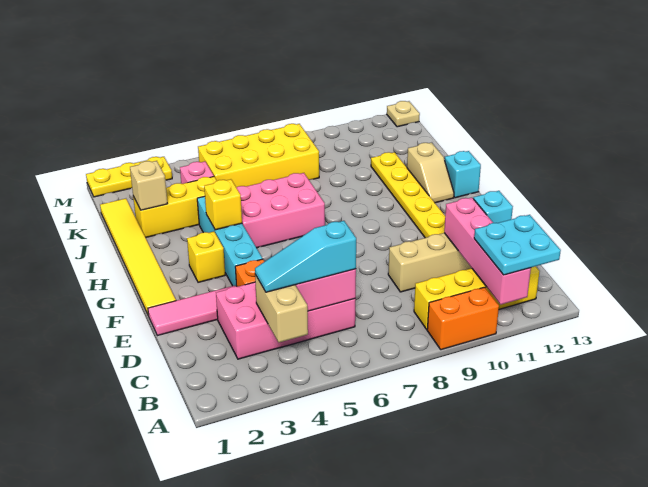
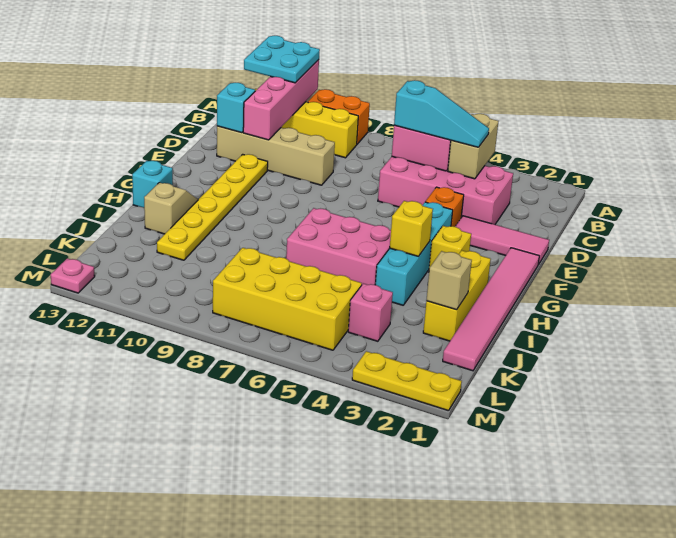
yellow 1x6 tile [100,199,176,316] -> pink 1x6 tile [443,248,539,371]
yellow 1x3 brick [133,177,217,238] -> yellow 1x3 brick turned to [423,251,491,341]
tan 1x1 plate [387,101,420,127] -> pink 1x1 plate [51,258,95,293]

